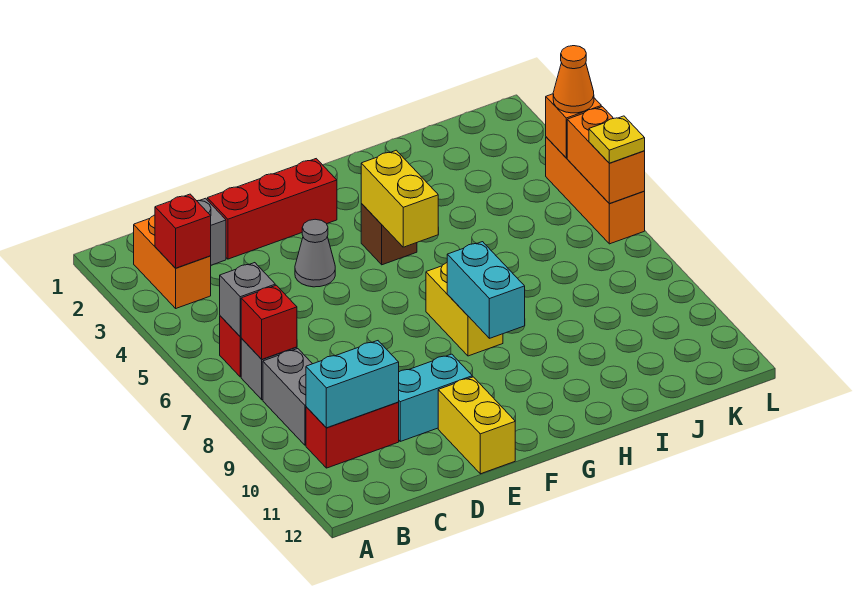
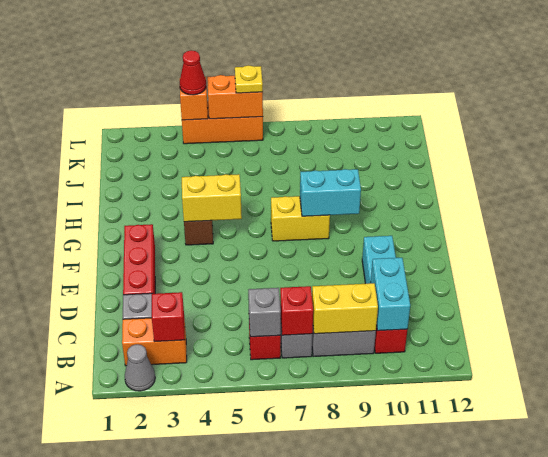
grey 1x1 cone [295,219,335,287] -> grey 1x1 cone moved to [125,344,155,391]
yellow 1x2 brick [438,377,515,474] -> yellow 1x2 brick moved to [312,283,378,334]
orange 1x1 cone [553,46,594,113] -> red 1x1 cone [180,50,206,95]

